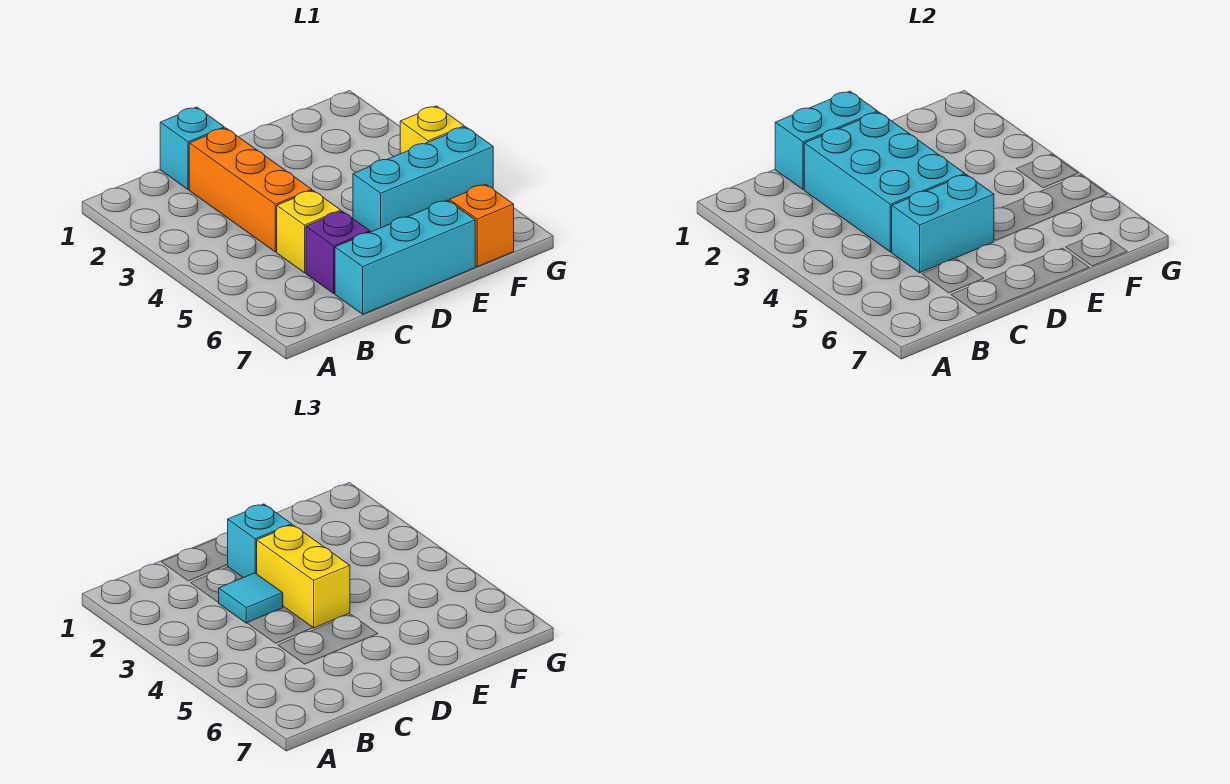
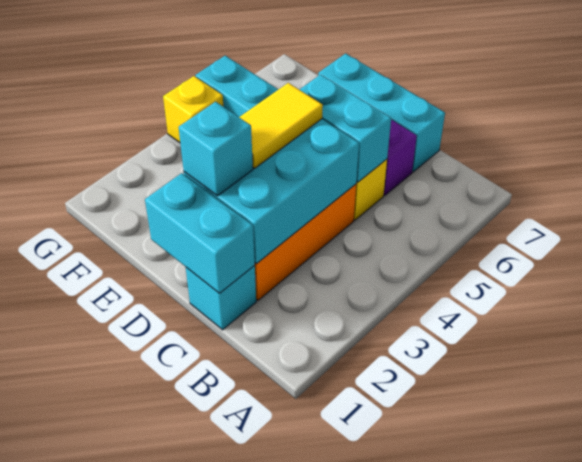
cyan 1x1 tile [219,573,283,623] -> none
yellow 1x2 brick [257,525,350,628] -> yellow 1x2 tile [239,83,323,168]
orange 1x1 brick [449,184,514,267] -> none

